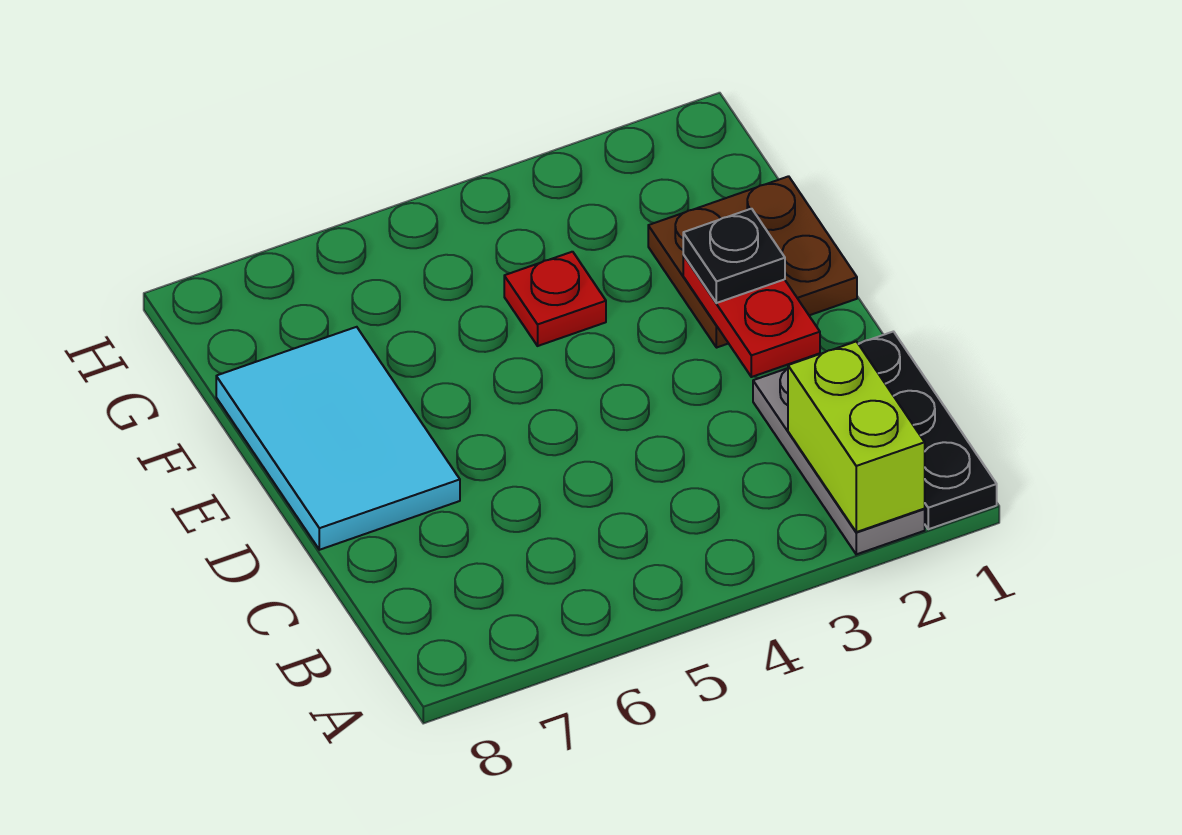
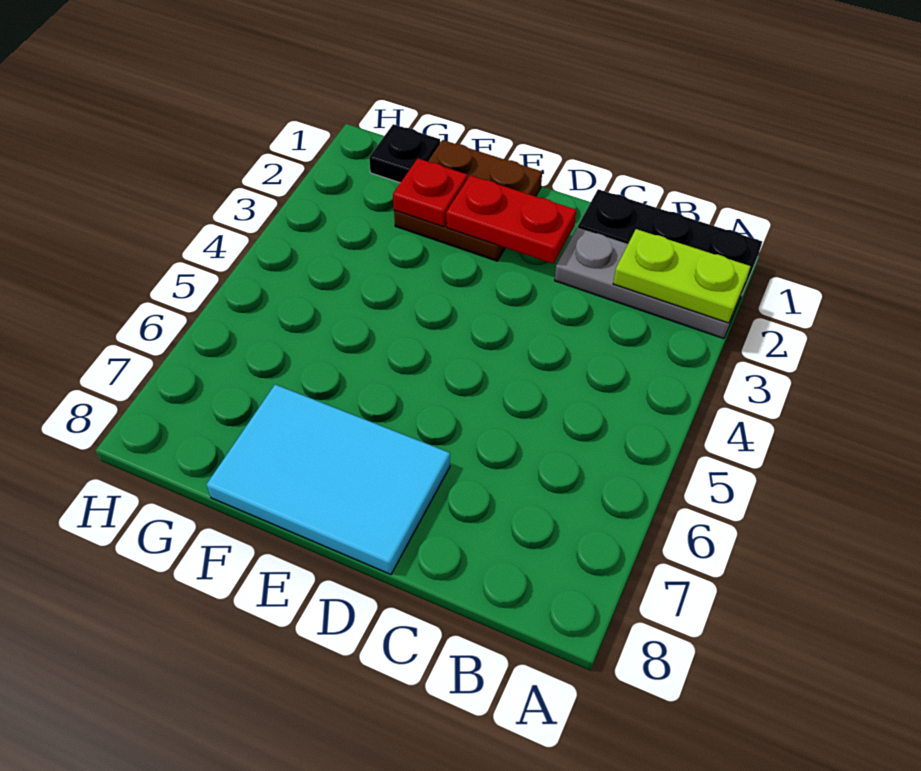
lime 1x2 brick [788,341,925,532] -> lime 1x2 plate [613,229,751,323]
black 1x1 plate [683,209,785,303] -> black 1x1 plate moved to [369,124,440,183]
red 1x1 plate [504,252,606,346] -> red 1x1 plate moved to [393,158,467,227]

